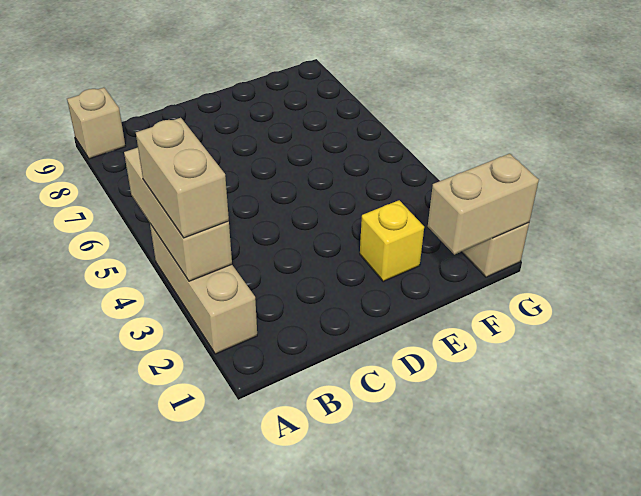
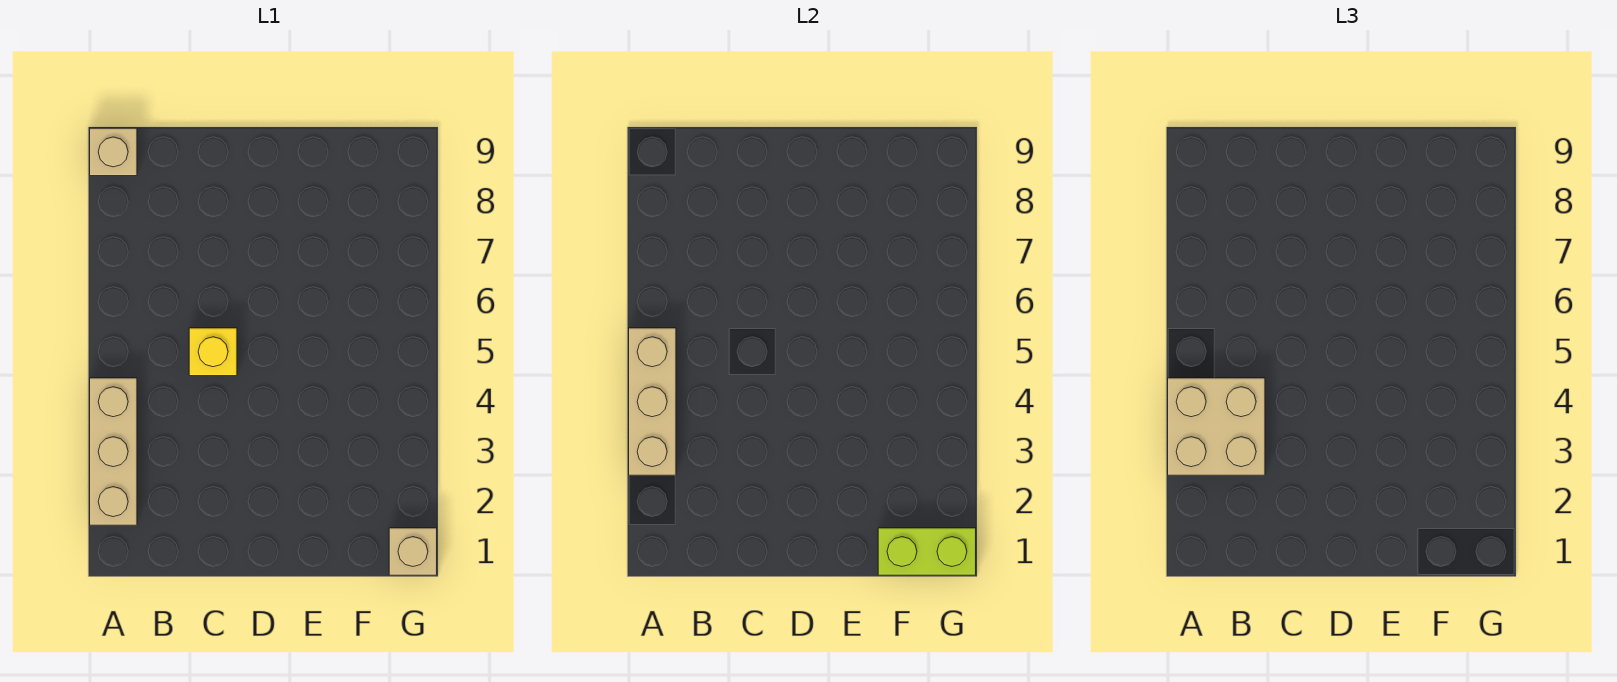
tan 1x2 brick [136,118,229,238] -> tan 2x2 brick [1168,378,1265,475]
yellow 1x1 brick [360,200,424,282] -> yellow 1x1 brick moved to [189,328,237,376]
tan 1x2 brick [428,154,539,255] -> lime 1x2 brick [878,528,976,575]

